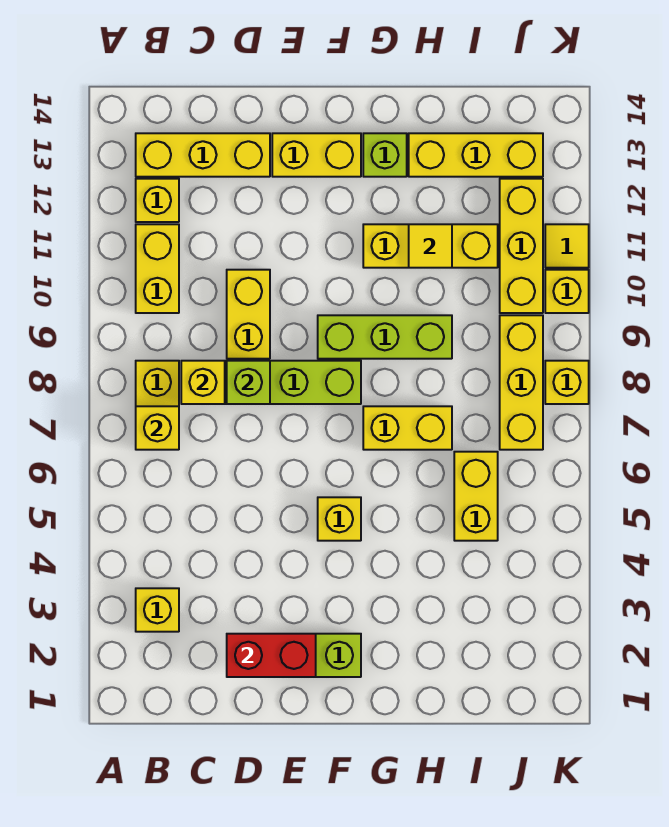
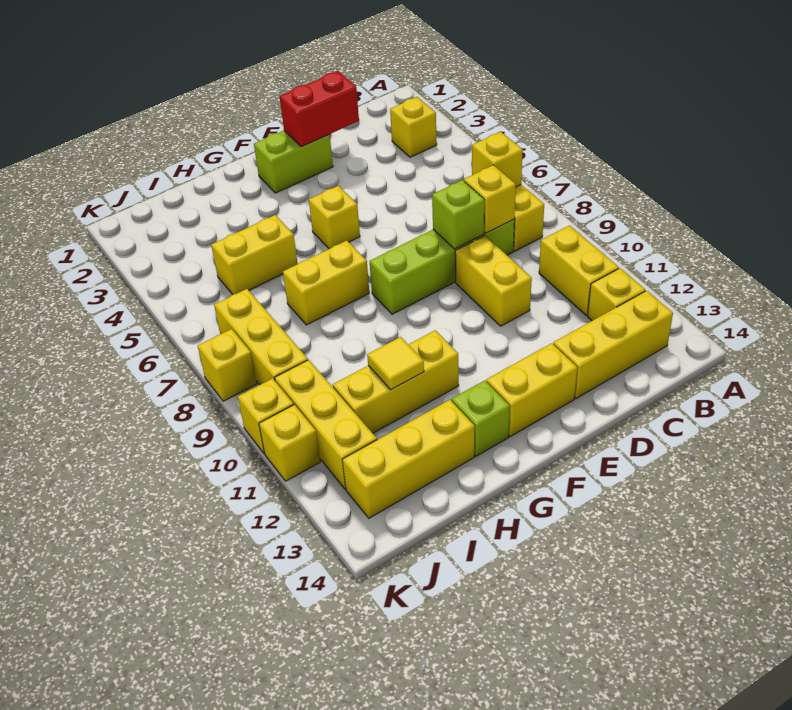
lime 1x3 brick [318,315,452,359] -> none
yellow 1x2 brick [454,452,498,541] -> yellow 1x2 brick turned to [211,215,298,294]
yellow 1x1 tile [545,224,589,268] -> yellow 1x1 brick [259,405,320,481]

